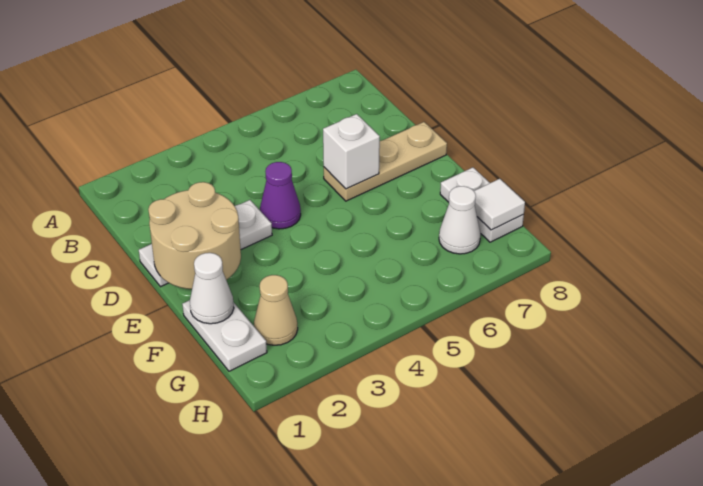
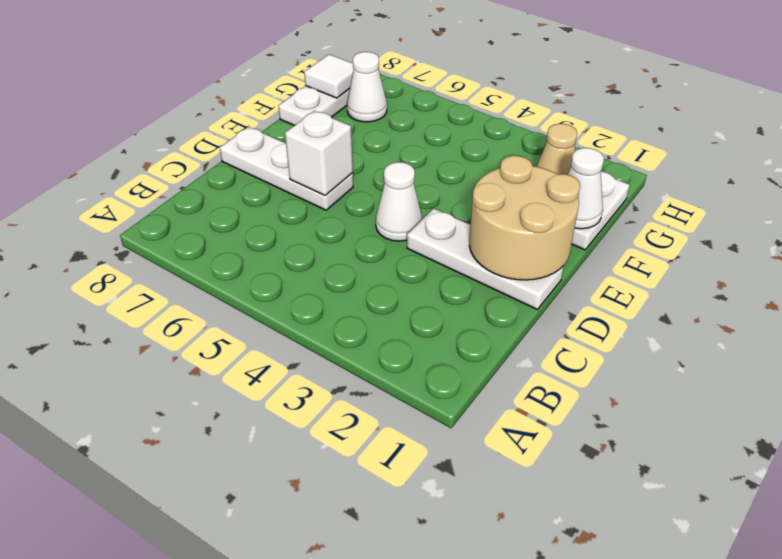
purple 1x1 cone [260,162,301,229] -> white 1x1 cone [376,162,422,241]
tan 1x3 plate [324,122,447,201] -> white 1x3 plate [220,127,353,210]

